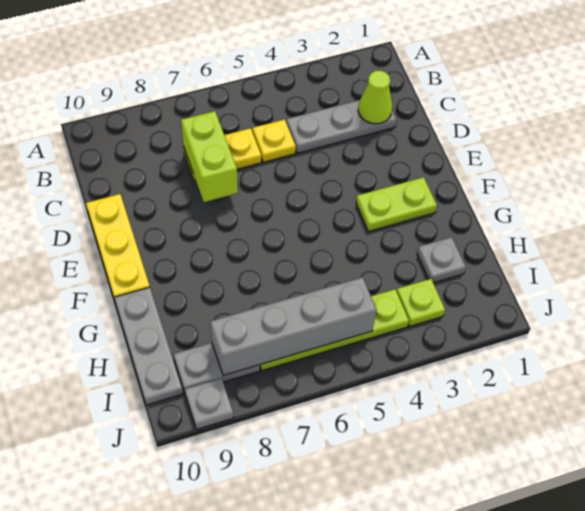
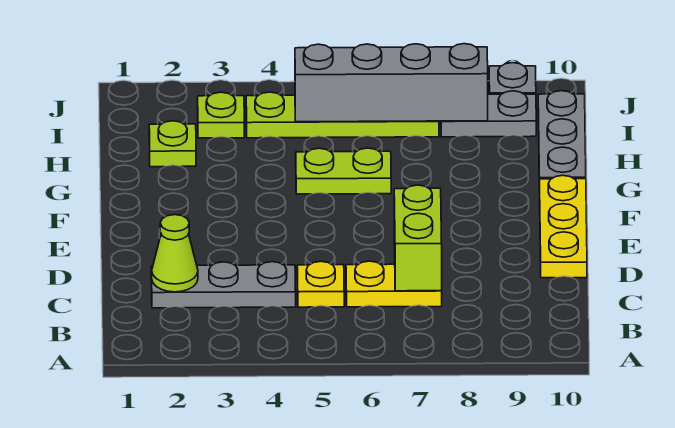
lime 1x2 plate [356,177,437,232] -> lime 1x2 plate moved to [296,148,391,194]
grey 1x1 plate [417,237,466,283] -> lime 1x1 plate [149,121,196,167]

